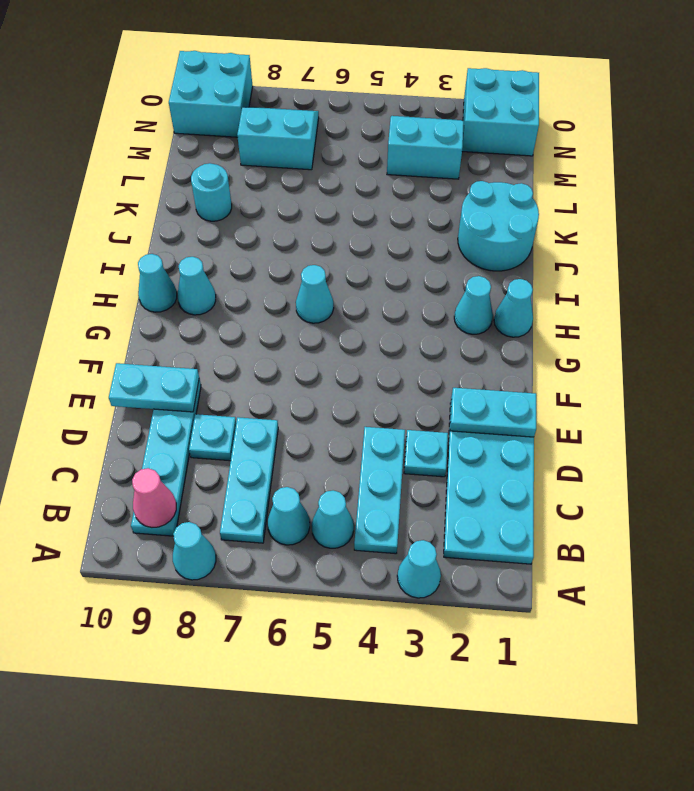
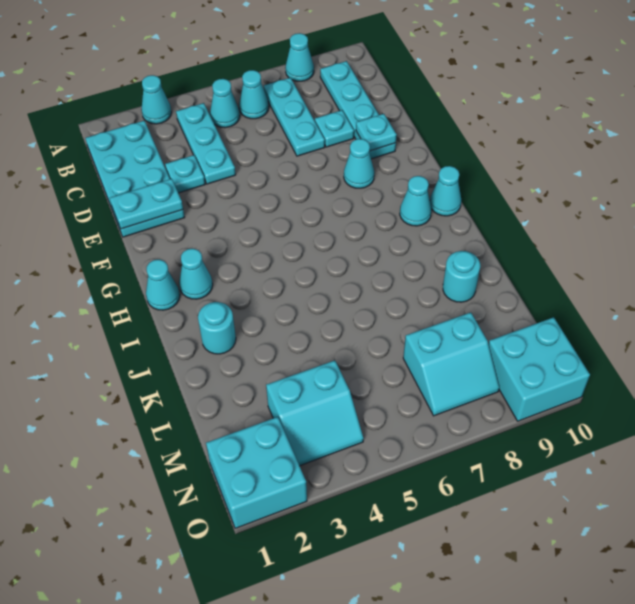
pink 1x1 cone [132,468,176,528] -> none
cyan 1x2 plate [109,363,199,412] -> cyan 1x1 plate [356,114,397,151]
cyan 1x1 cone [296,265,334,323] -> cyan 1x1 cone moved to [344,139,374,188]
cyan 2x2 round brick [458,181,539,271] -> cyan 1x1 round brick [198,302,236,354]

